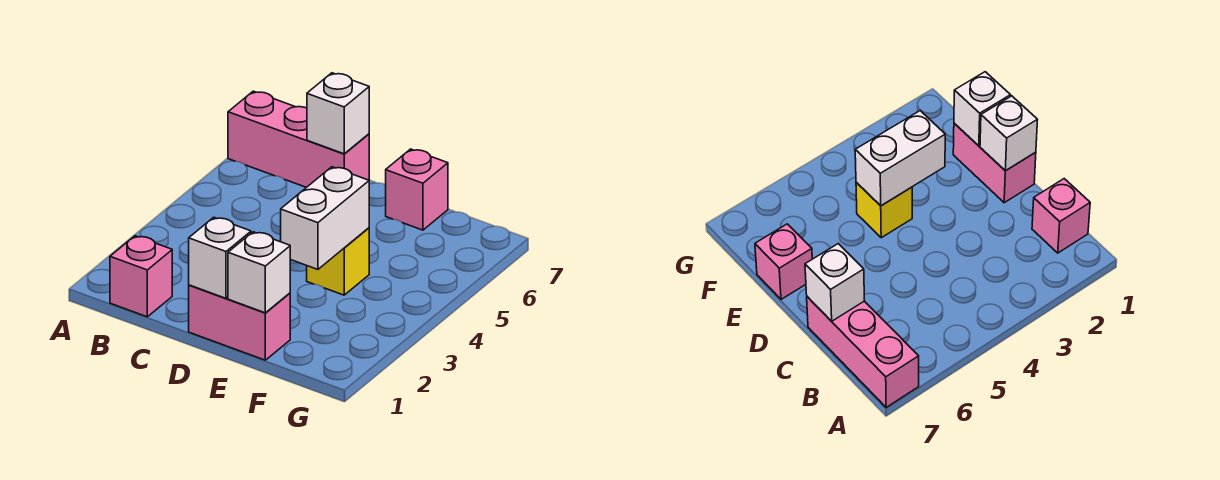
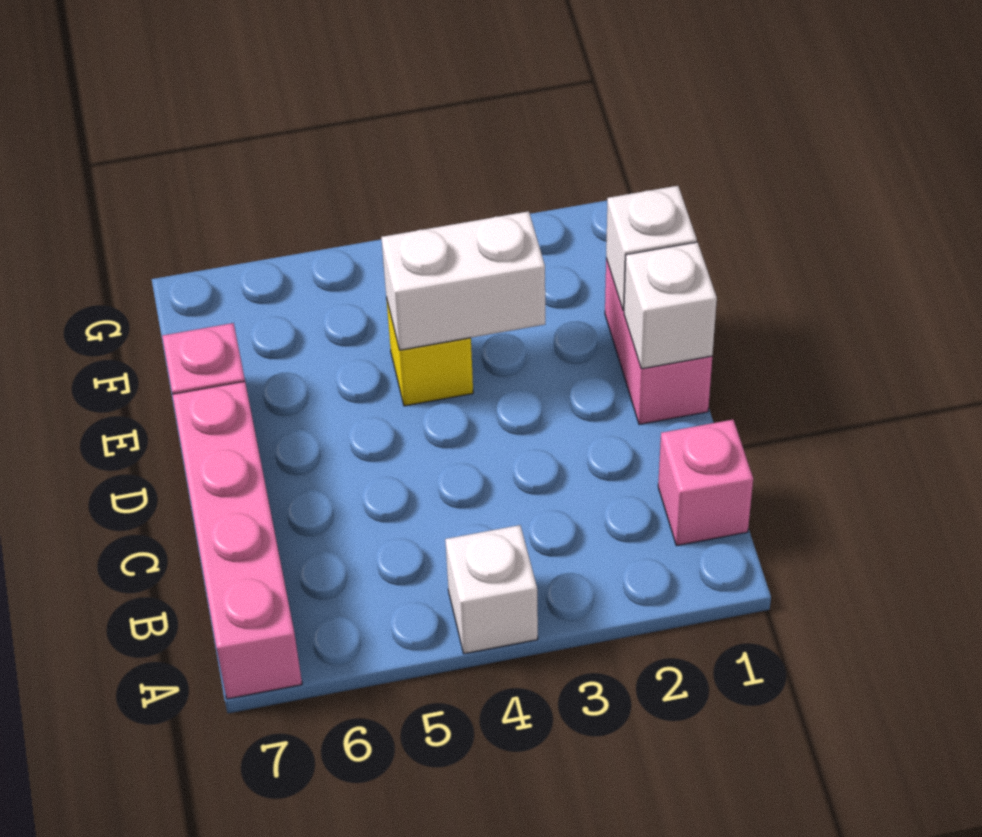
pink 1x3 brick [228,91,369,187] -> pink 1x4 brick [172,381,302,699]
white 1x1 brick [307,73,369,154] -> white 1x1 brick moved to [445,525,538,654]

